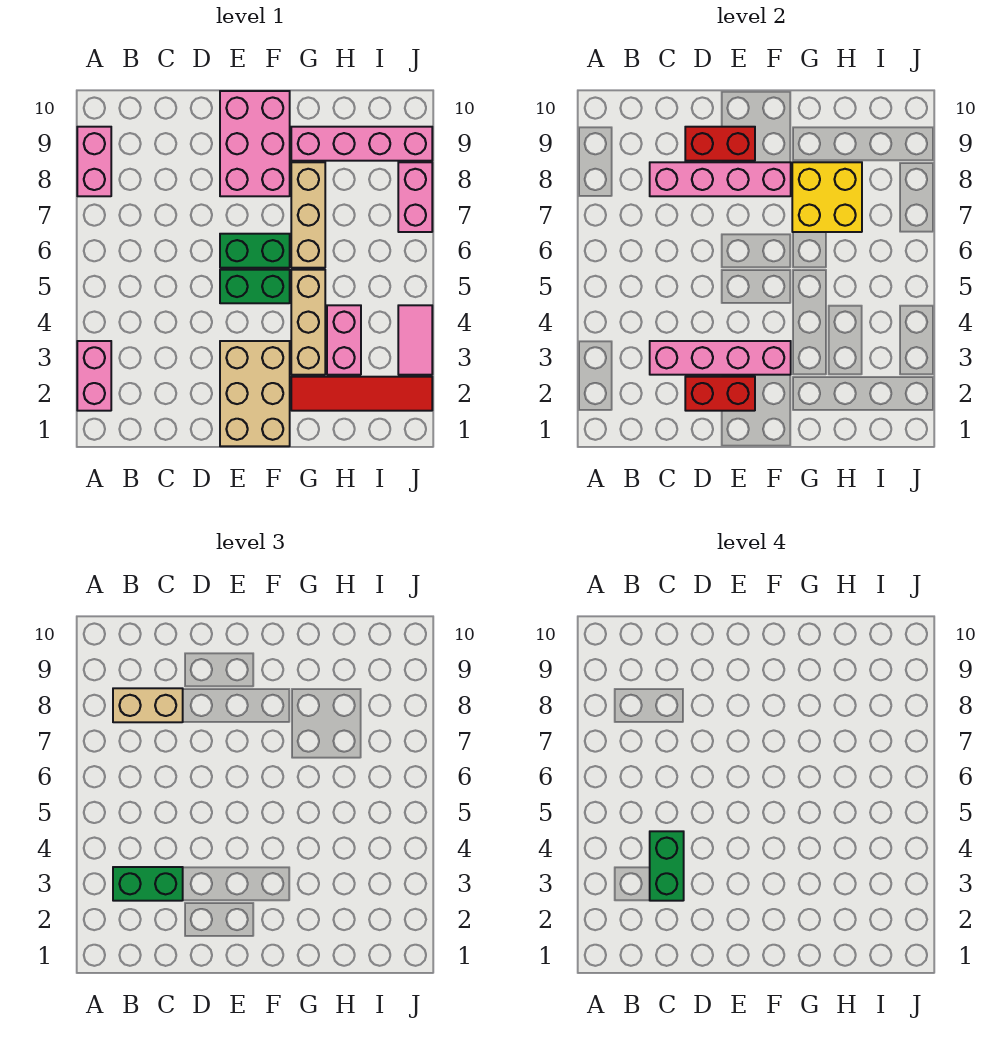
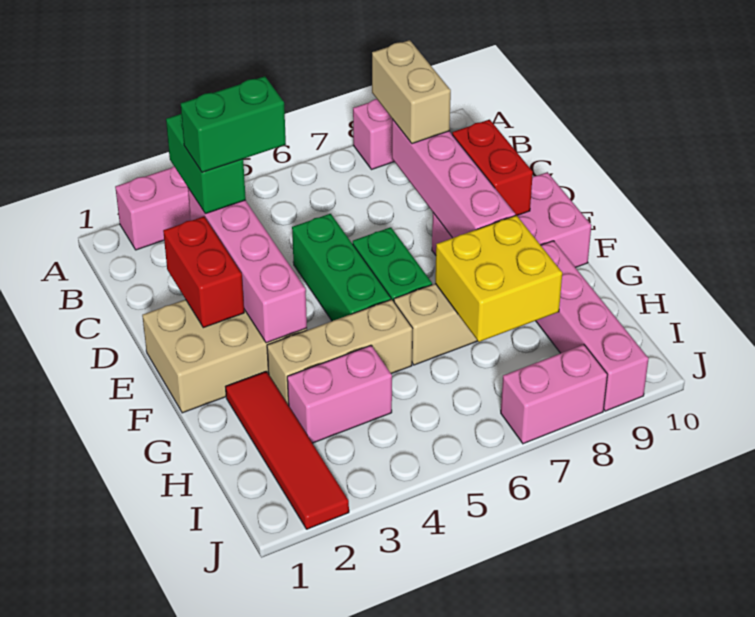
green 1x2 brick [220,270,290,303] -> green 1x3 brick [292,214,391,321]
pink 1x2 tile [398,305,432,375] -> none

